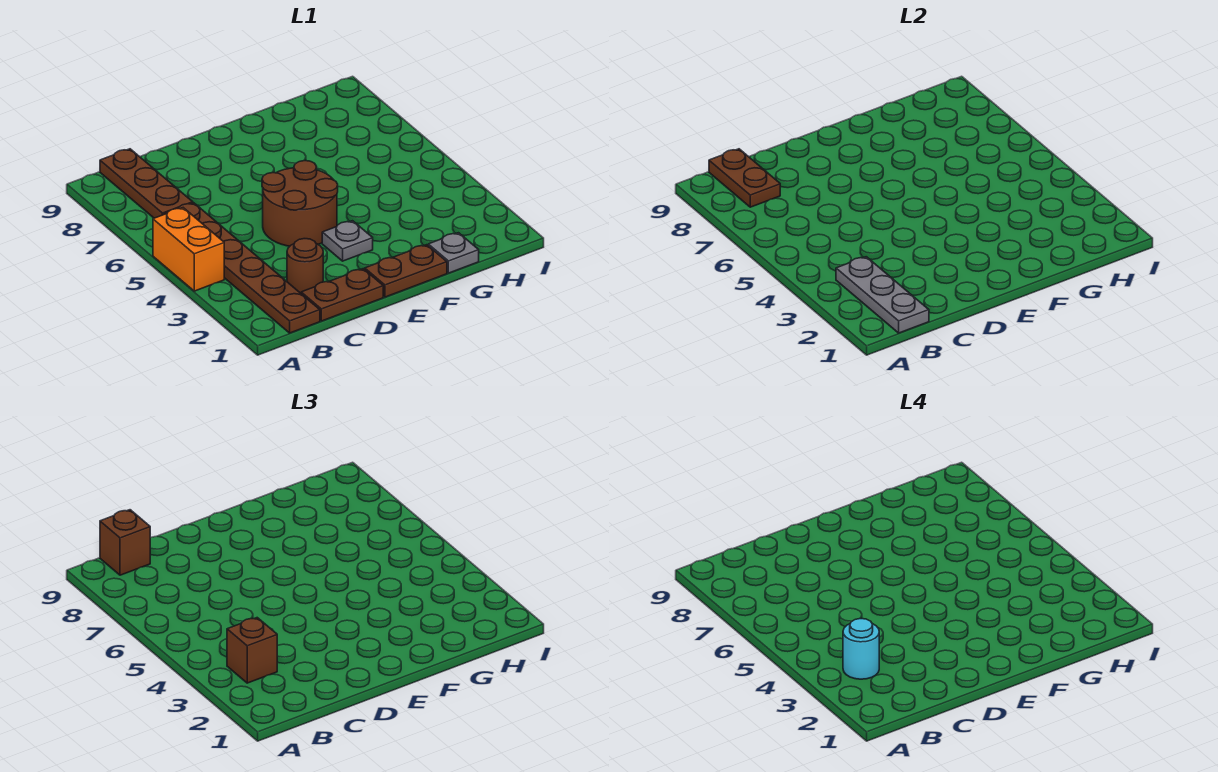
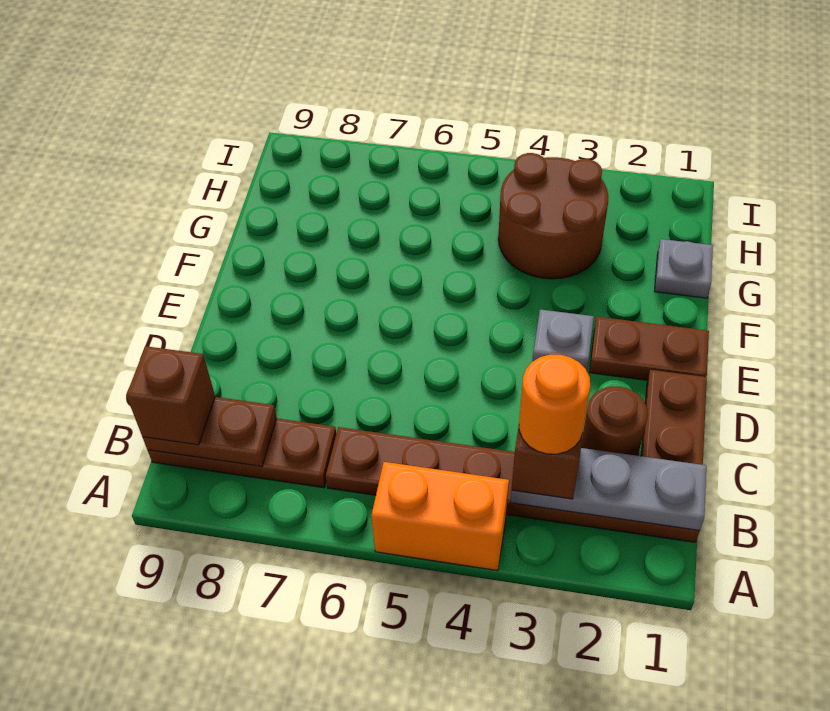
cyan 1x1 round brick [843,619,879,679] -> orange 1x1 round brick [519,355,590,454]
brown 2x2 round brick [262,161,338,246] -> brown 2x2 round brick moved to [498,153,608,279]
brown 1x2 plate [365,245,447,297] -> brown 1x2 plate turned to [589,317,709,380]

